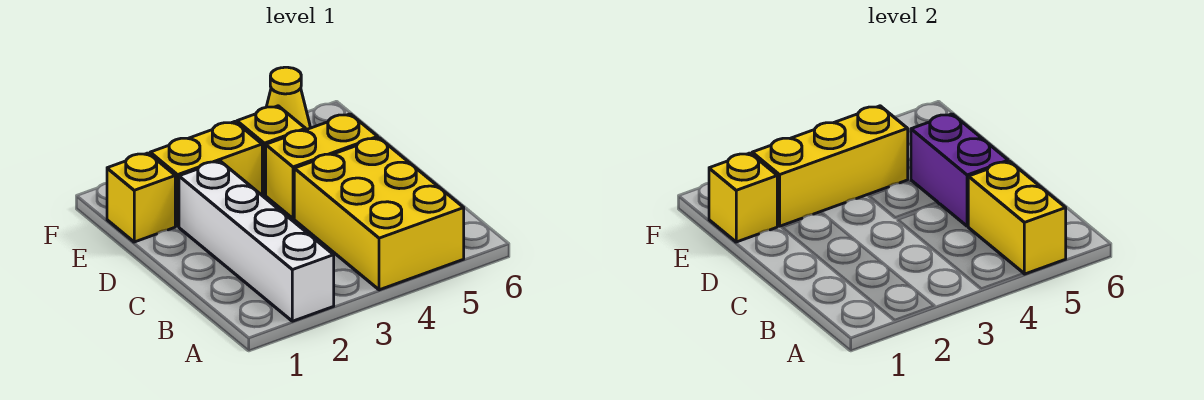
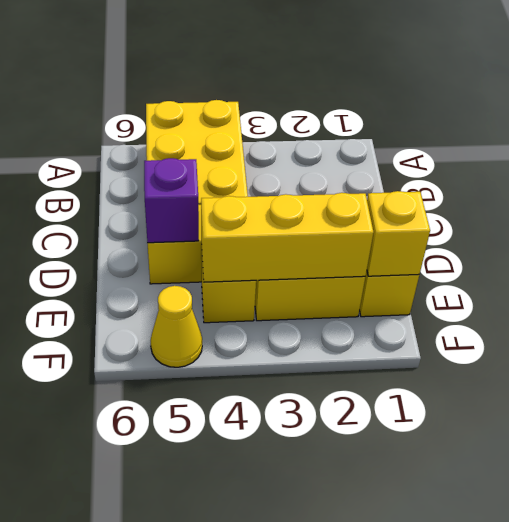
white 1x4 brick [179,161,334,321] -> none
yellow 1x2 brick [968,161,1066,274] -> none
purple 1x2 brick [911,114,1008,226] -> purple 1x1 brick [144,158,199,243]

